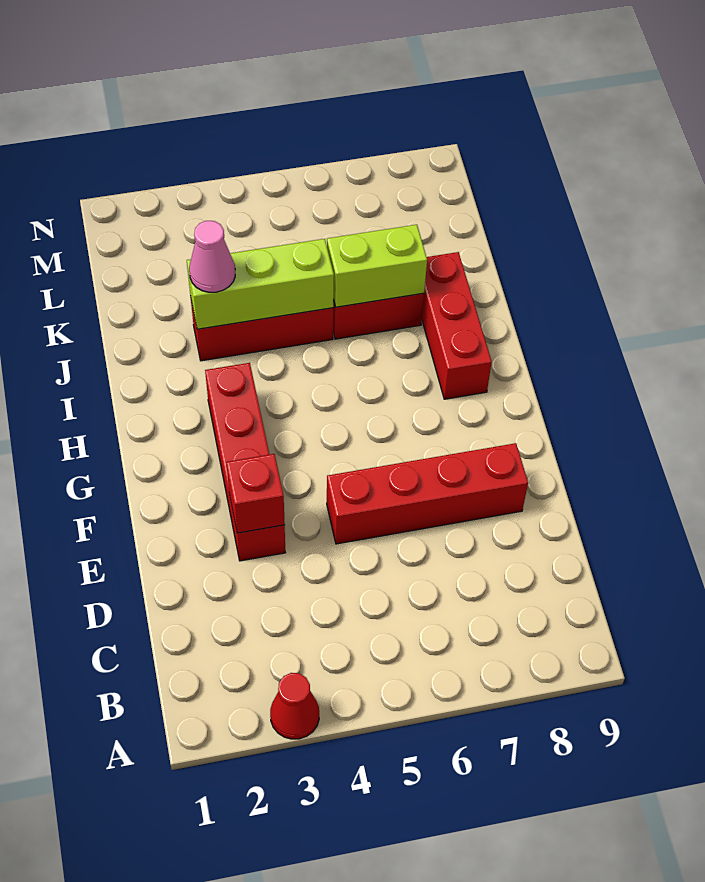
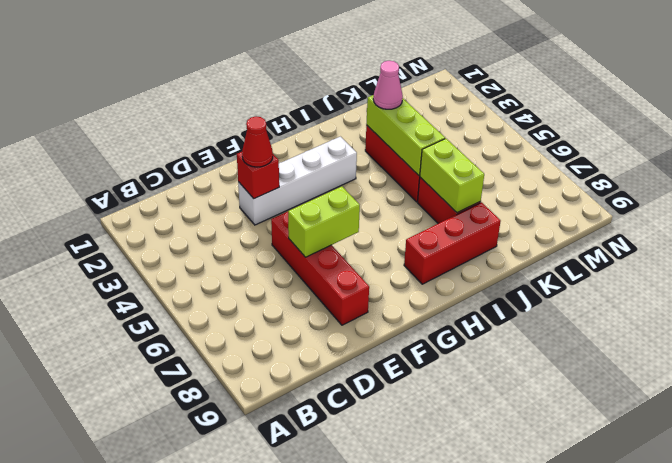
red 1x1 cone [270,673,319,739] -> red 1x1 cone moved to [242,116,273,167]
red 1x4 brick [205,363,285,561] -> white 1x4 brick [238,137,357,225]
none -> lime 1x2 brick [288,187,360,257]

